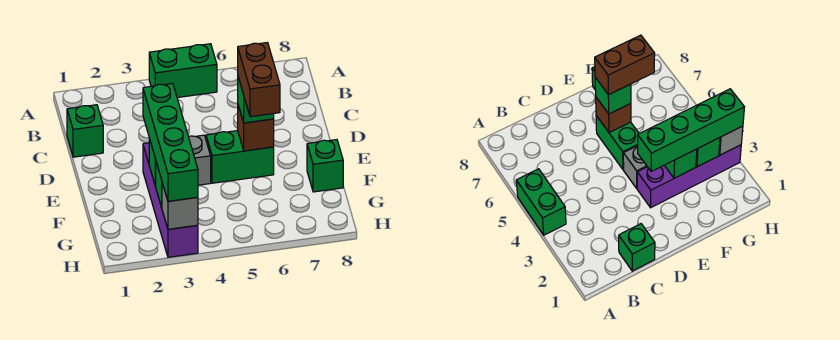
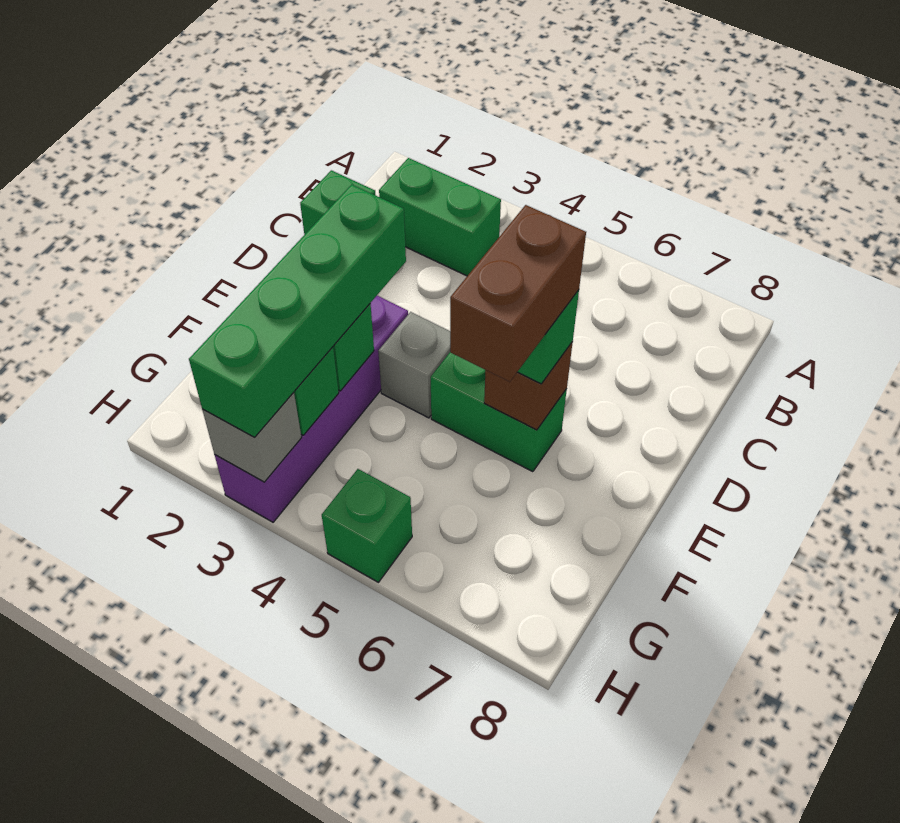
green 1x2 brick [149,44,217,98] -> green 1x2 brick moved to [379,158,501,276]
green 1x1 brick [307,140,343,192] -> green 1x1 brick moved to [322,469,412,582]

